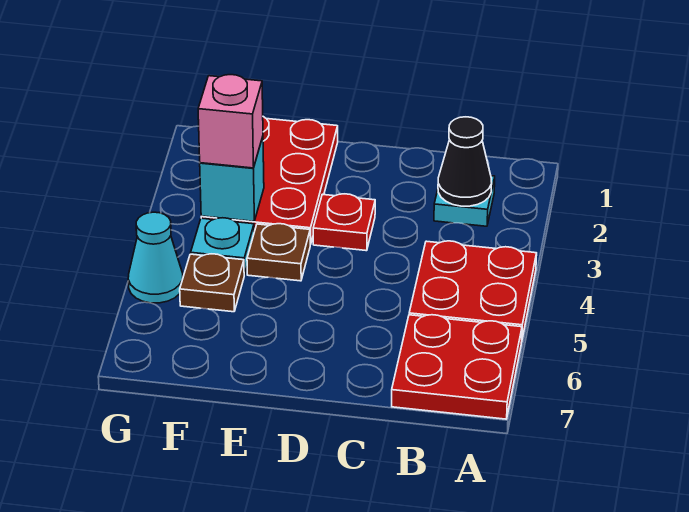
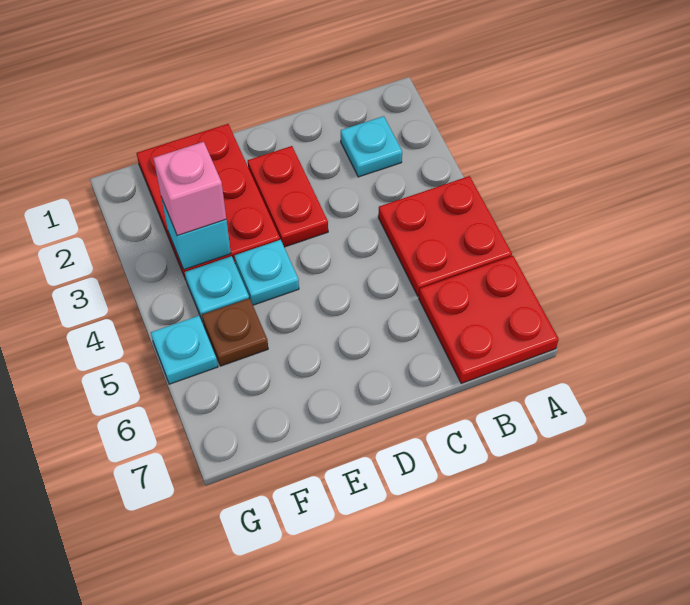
black 1x1 cone [438,117,492,206] -> none
red 1x1 plate [313,194,375,251] -> red 1x2 plate [248,146,328,247]
brown 1x1 plate [247,224,310,281] -> cyan 1x1 plate [234,240,299,305]
cyan 1x1 cone [128,212,183,303] -> cyan 1x1 plate [151,316,218,384]

